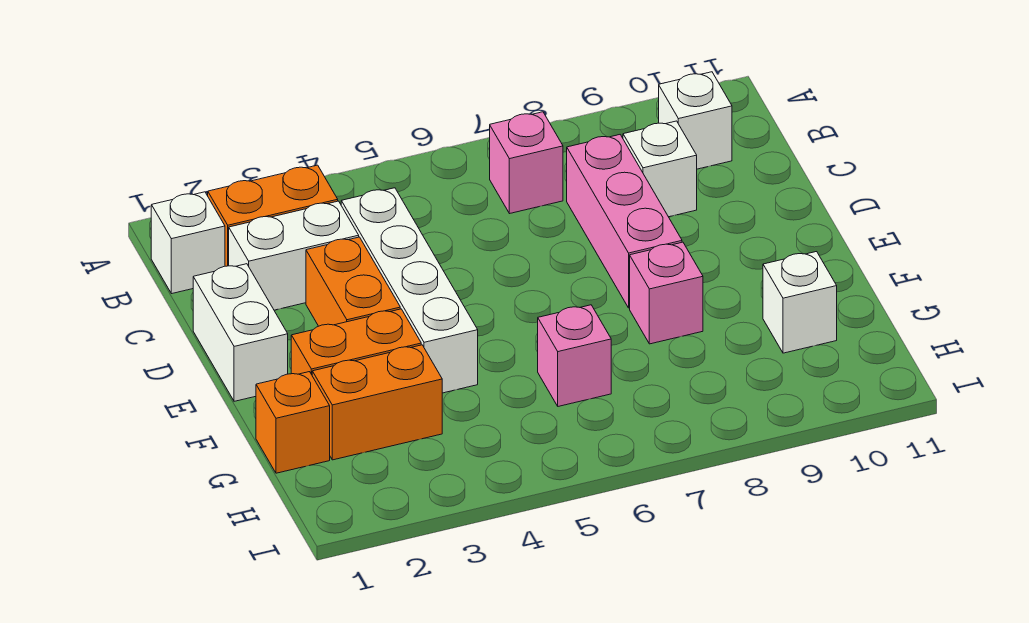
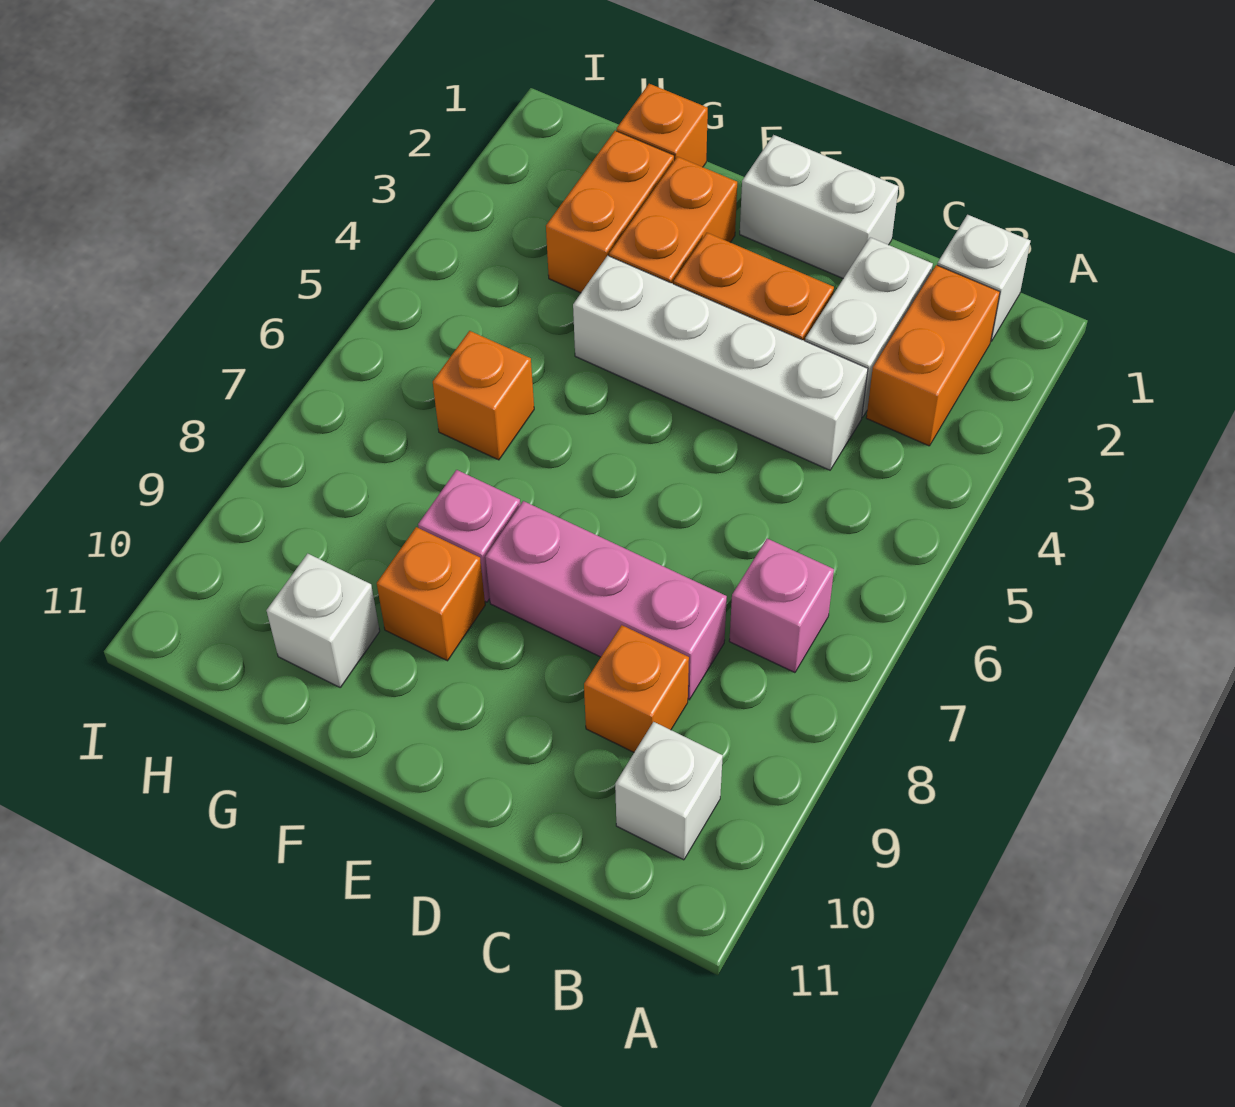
white 1x1 brick [623,121,697,217] -> orange 1x1 brick [584,625,689,752]
none -> orange 1x1 brick [377,527,485,661]
pink 1x1 brick [538,305,611,406] -> orange 1x1 brick [433,331,534,460]

